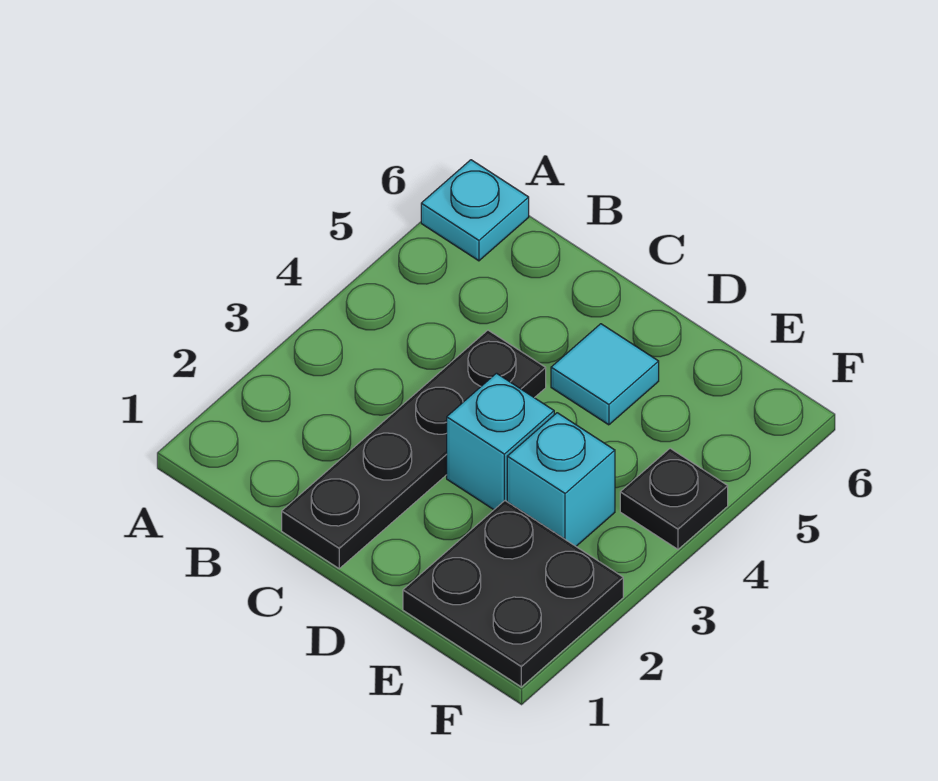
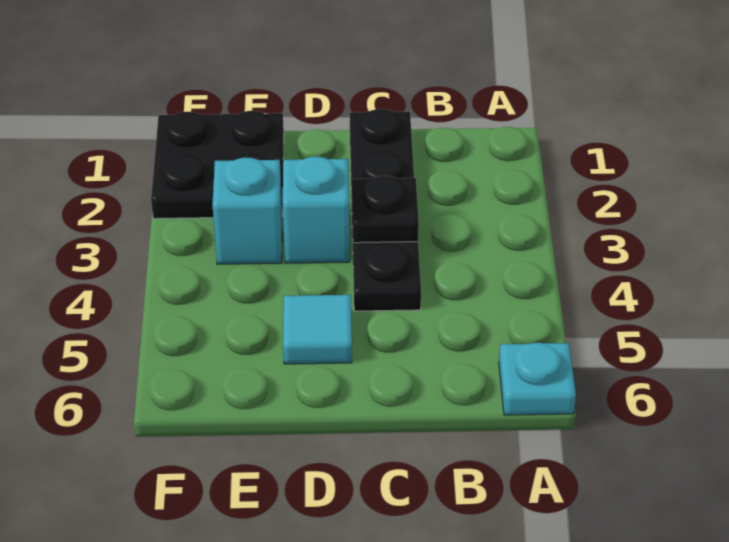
black 1x1 plate [620,448,728,549] -> black 1x1 plate moved to [352,176,419,243]

